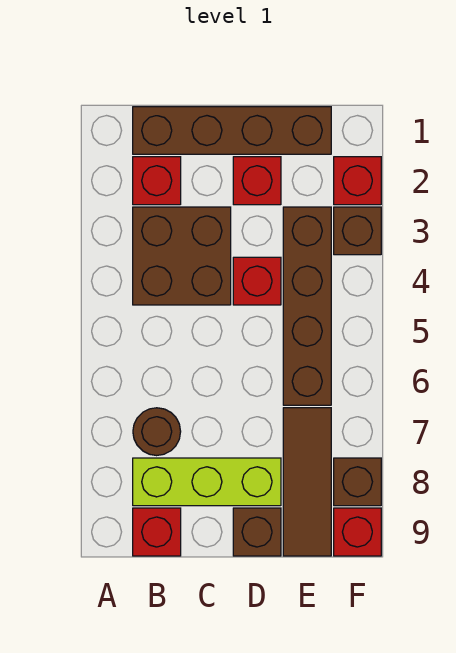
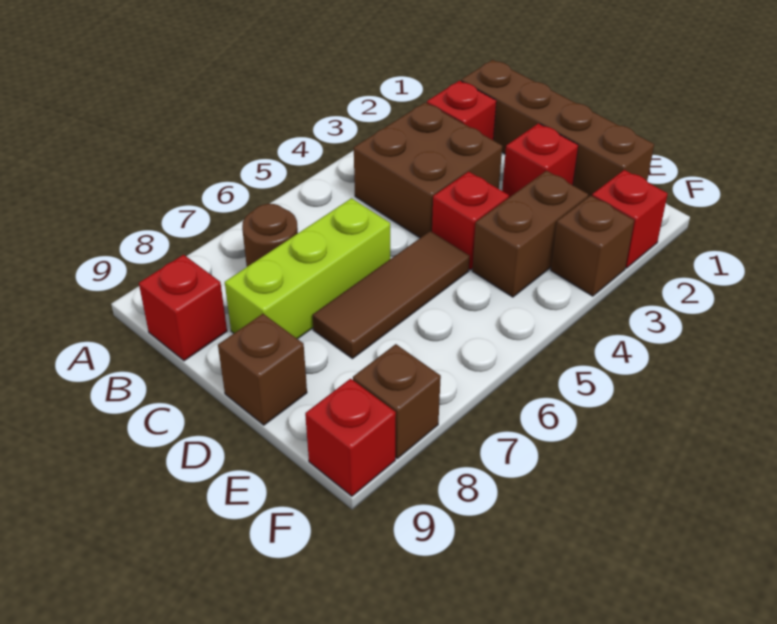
lime 1x3 brick [133,458,281,506] -> lime 1x3 brick turned to [225,198,390,339]
brown 1x4 brick [283,207,331,405] -> brown 1x2 brick [472,171,588,297]
brown 1x3 tile [283,408,331,556] -> brown 1x3 tile moved to [313,231,470,359]

